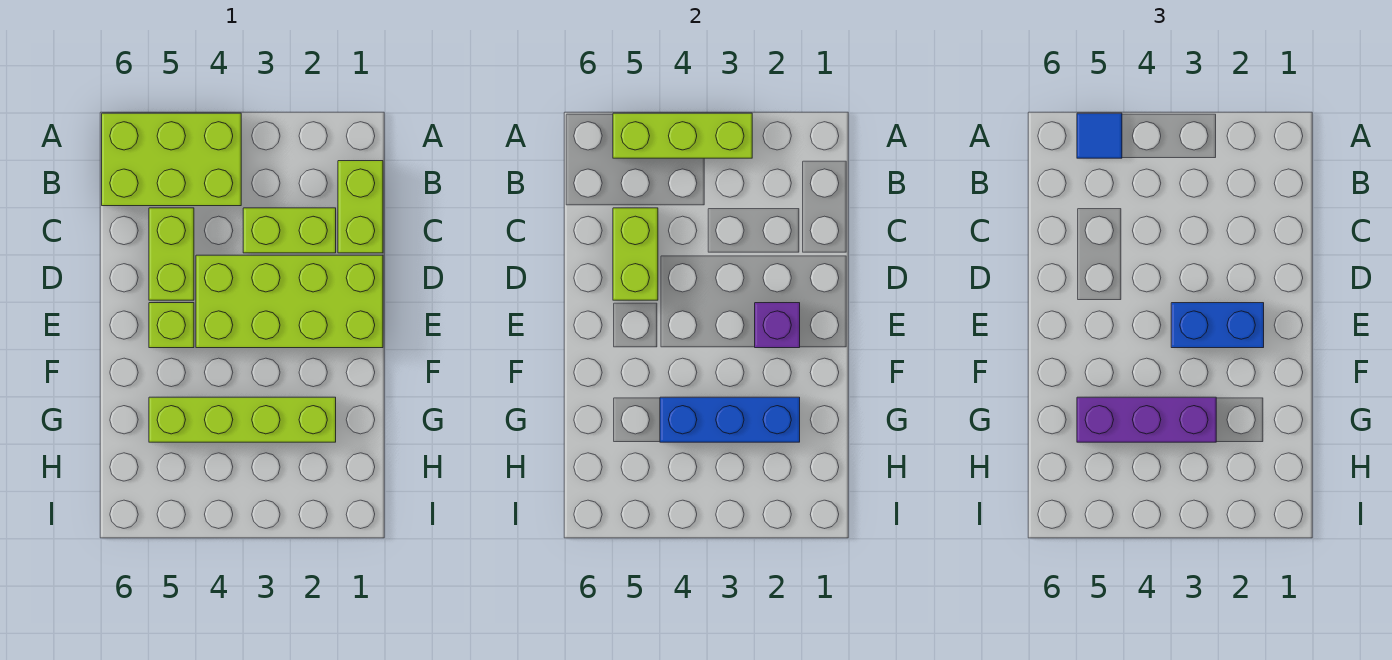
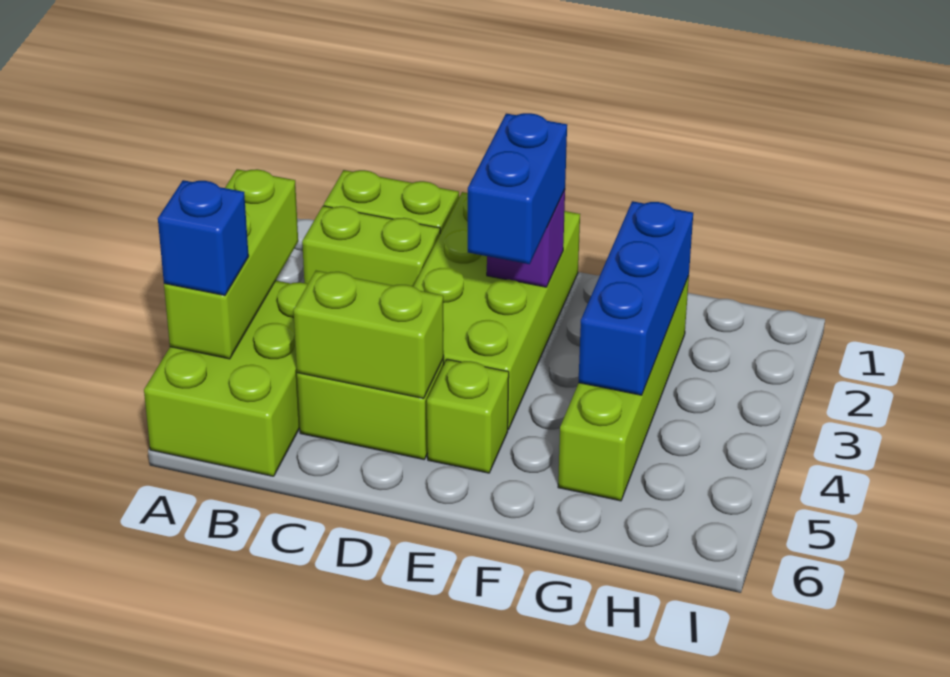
blue 1x1 tile [1077,113,1122,158] -> blue 1x1 brick [158,180,249,295]
lime 1x2 brick [243,208,336,253] -> lime 1x2 brick turned to [302,206,440,286]
purple 1x3 brick [1077,397,1216,442] -> none

